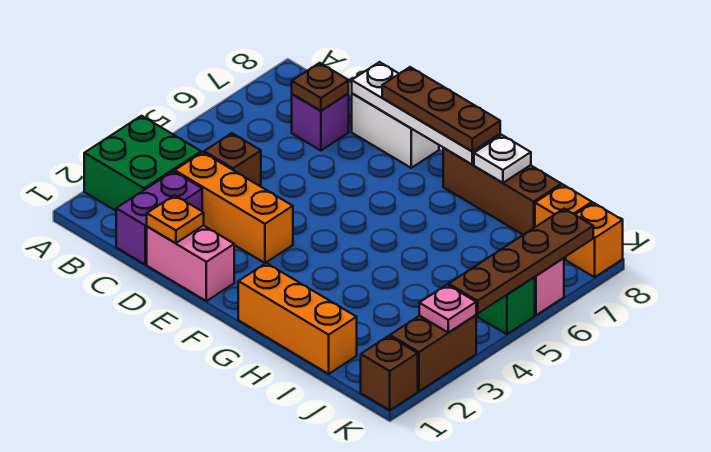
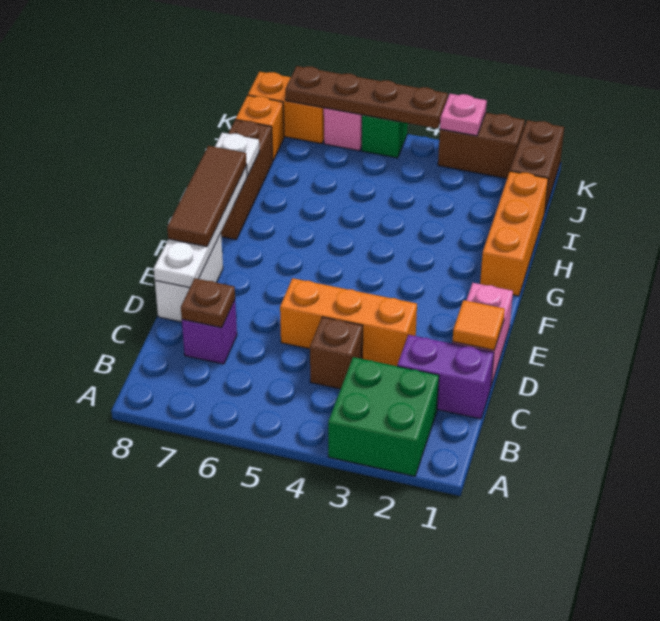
orange 1x3 brick [175,152,293,263] -> orange 1x3 brick turned to [280,278,417,366]
orange 1x1 plate [147,195,204,243] -> orange 1x1 tile [453,300,505,350]
brown 1x3 plate [382,67,500,151] -> brown 1x3 tile [167,146,247,247]
brown 1x1 brick [361,336,418,410] -> brown 1x2 brick [510,120,564,211]
orange 1x1 brick [566,203,623,277] -> orange 1x2 brick [248,72,324,144]

